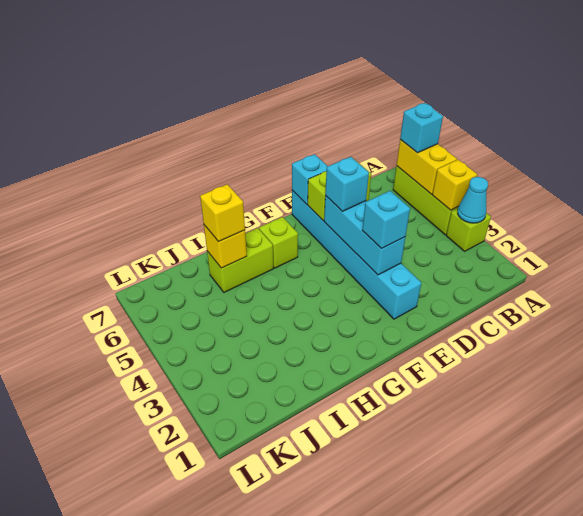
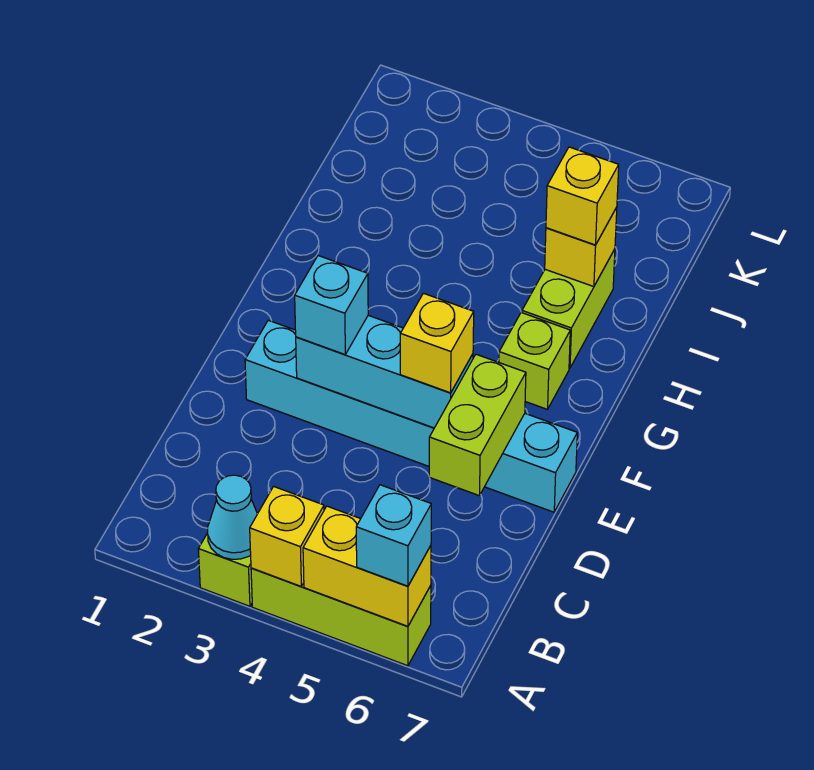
cyan 1x1 brick [325,157,369,212] -> yellow 1x1 brick [400,293,474,393]
cyan 1x1 brick [292,154,328,204] -> none

